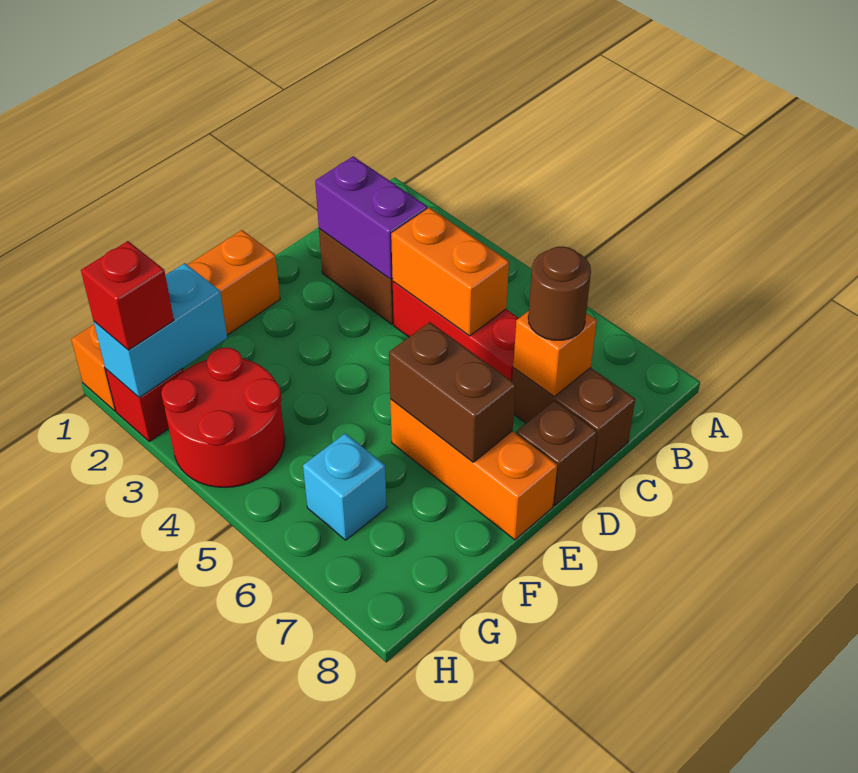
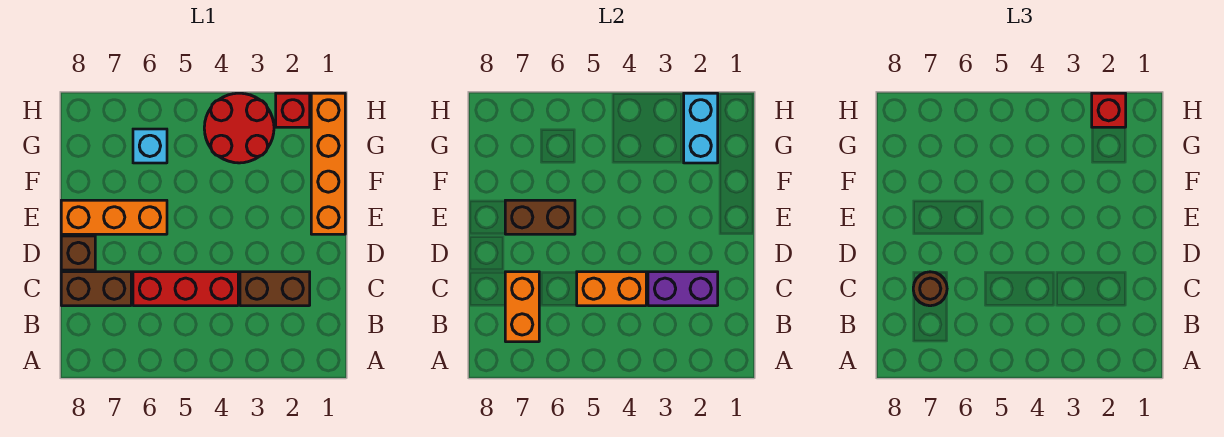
orange 1x1 brick [513,311,597,397] -> orange 1x2 brick [505,272,539,342]

